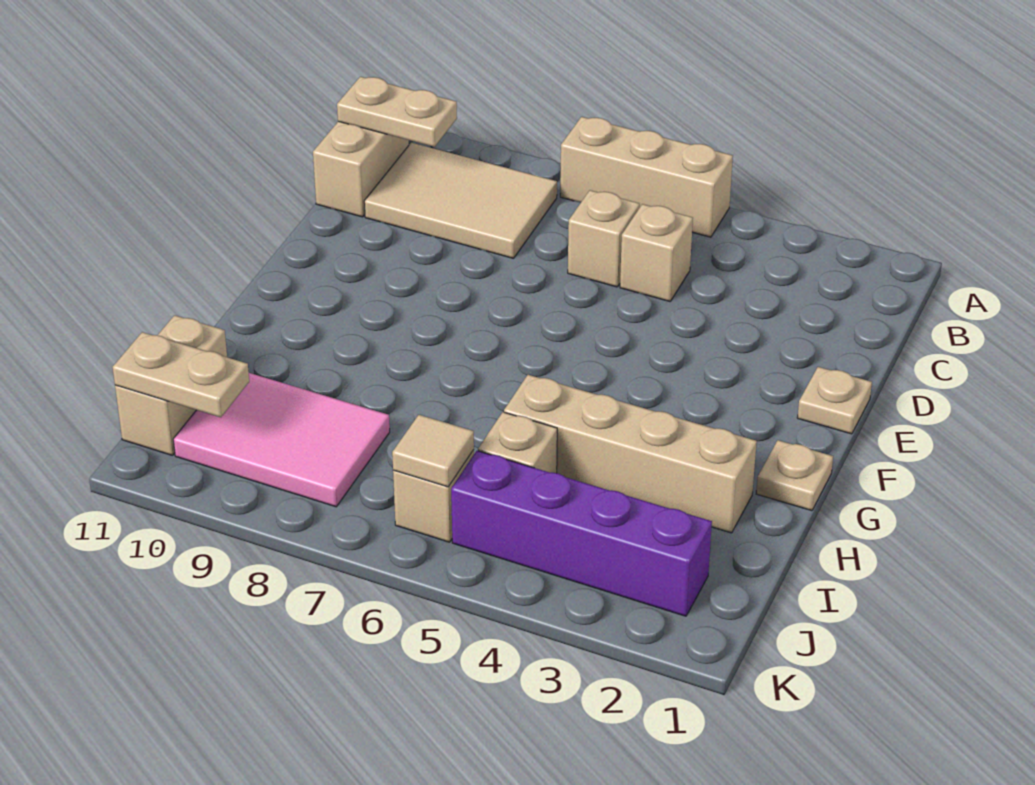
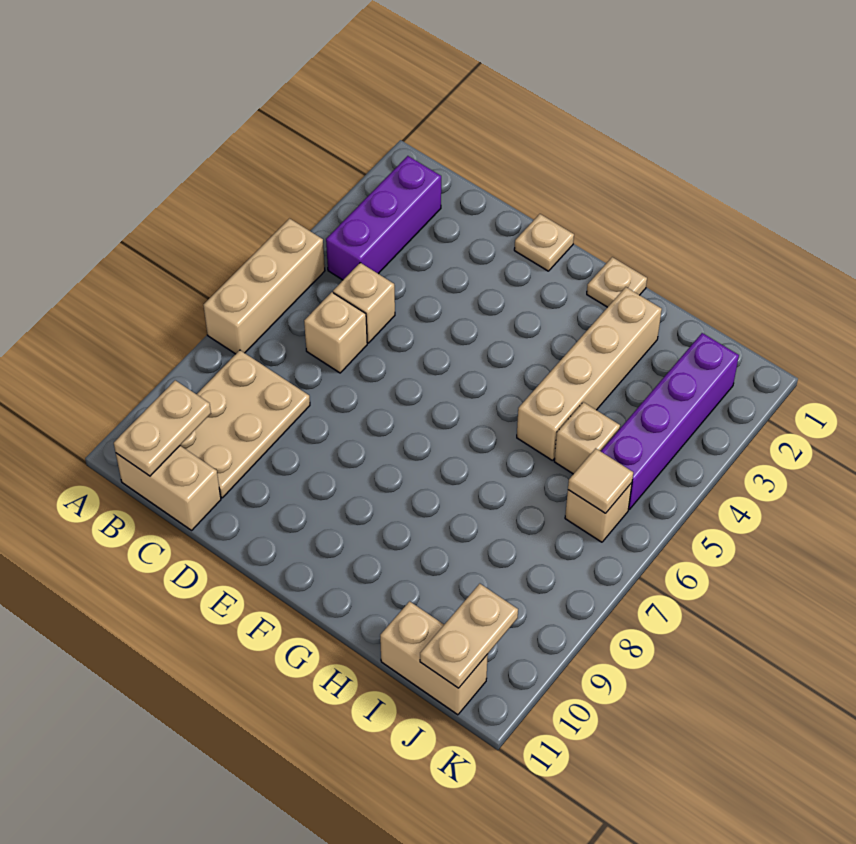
none -> purple 1x3 brick [326,156,441,280]
tan 2x3 tile [364,143,557,258] -> tan 2x3 plate [180,350,310,498]
pink 2x3 tile [173,373,390,507] -> none

